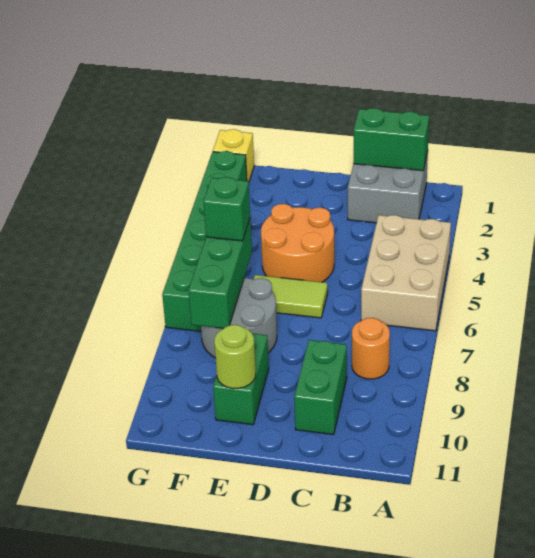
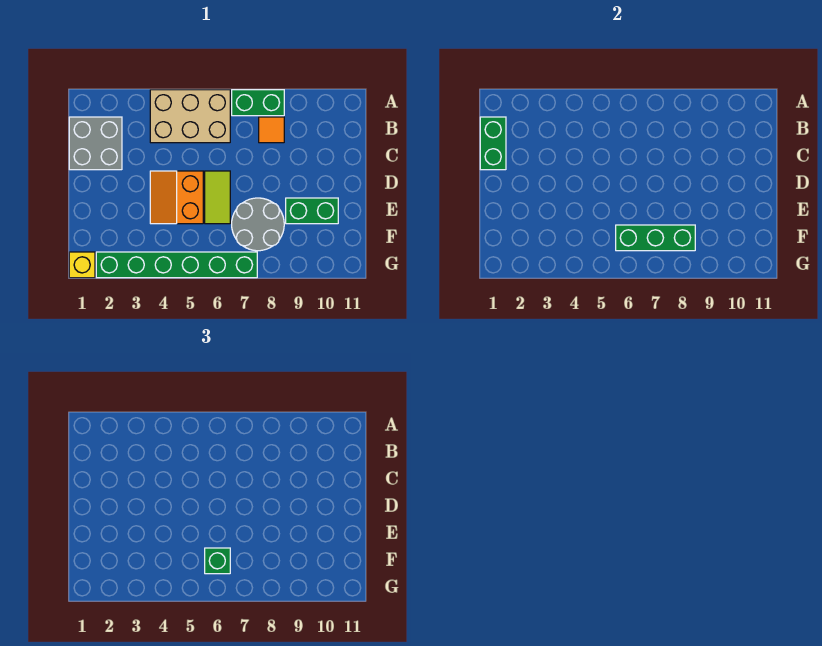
orange 1x1 round brick [352,318,390,379] -> orange 1x1 tile [259,117,284,143]
green 1x2 brick [294,340,347,435] -> green 1x2 brick moved to [232,90,284,116]
orange 2x2 round brick [261,204,334,282] -> orange 2x2 slope [150,171,203,224]
lime 1x1 round brick [214,325,256,389] -> none

